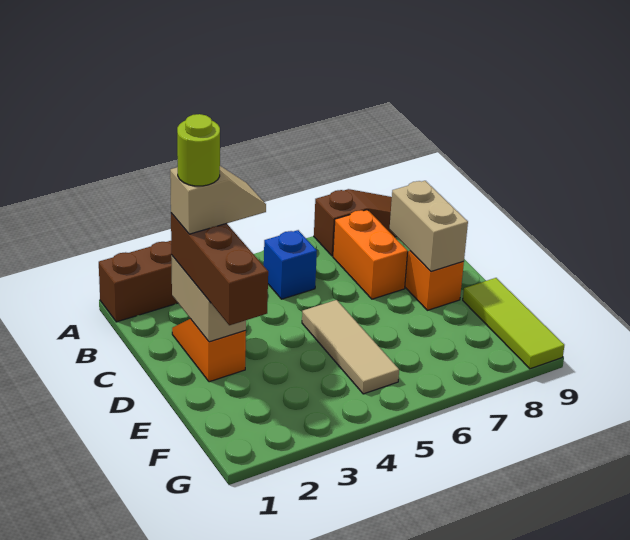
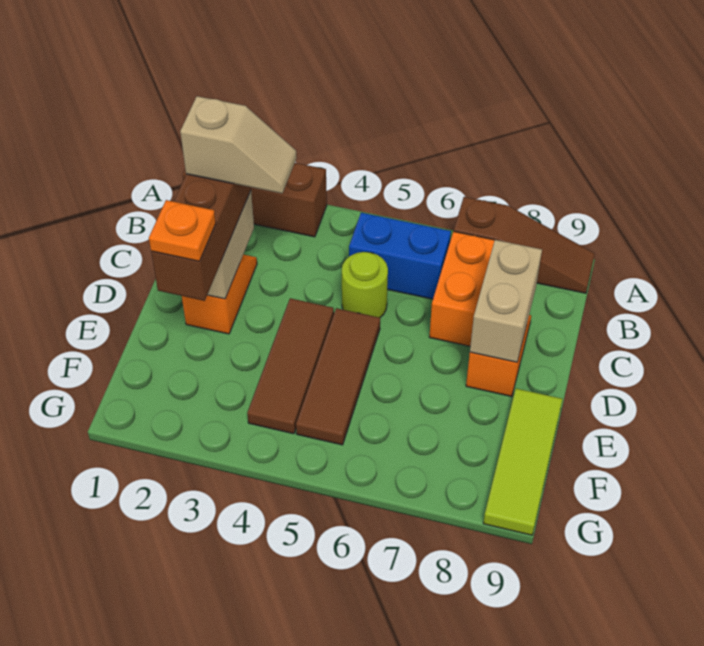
blue 1x1 brick [264,230,317,299] -> blue 1x2 brick [349,213,451,299]
lime 1x1 round brick [177,114,220,186] -> lime 1x1 round brick moved to [342,252,388,318]
none -> brown 1x3 tile [247,298,334,434]
tan 1x3 tile [302,300,399,394] -> brown 1x3 tile [296,308,380,445]
none -> orange 1x1 plate [149,200,216,261]

